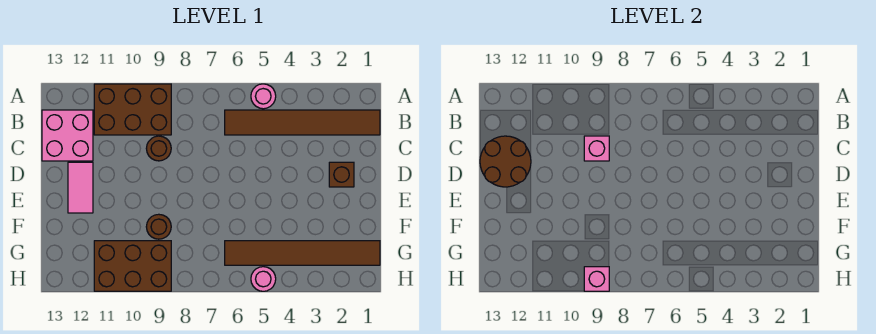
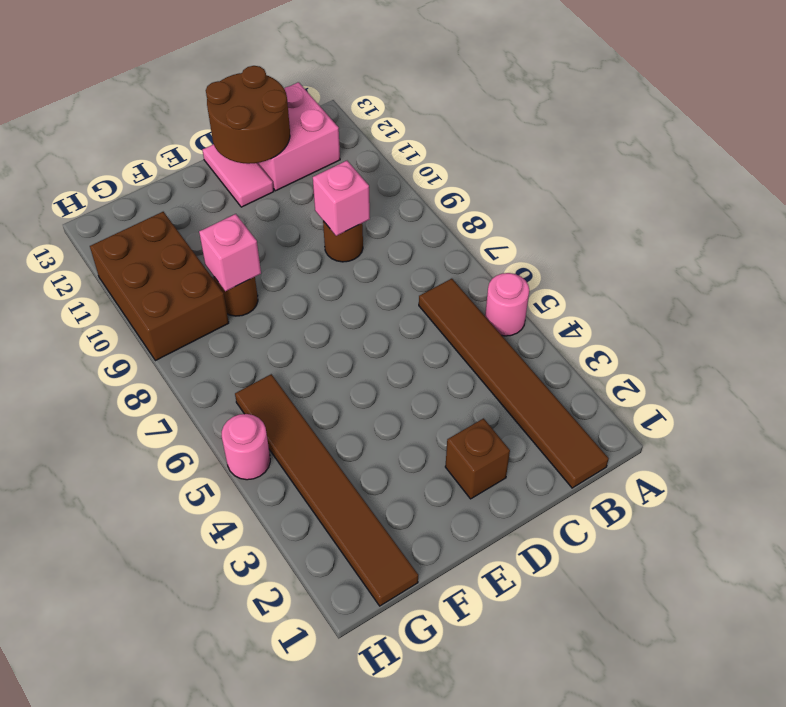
brown 2x3 brick [94,84,171,135] -> none
pink 1x2 tile [68,162,93,213] -> pink 1x2 tile turned to [202,144,274,207]
pink 1x1 brick [584,267,609,291] -> pink 1x1 brick moved to [199,214,261,291]

